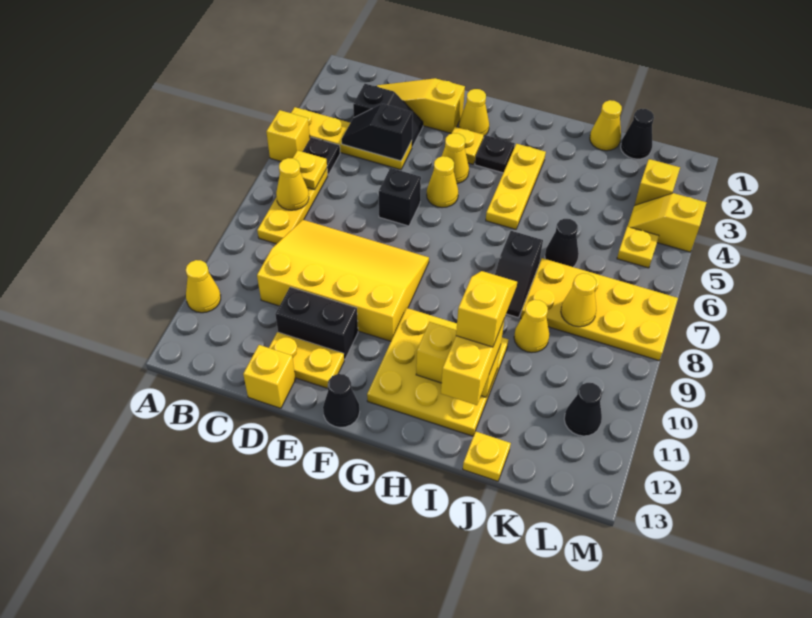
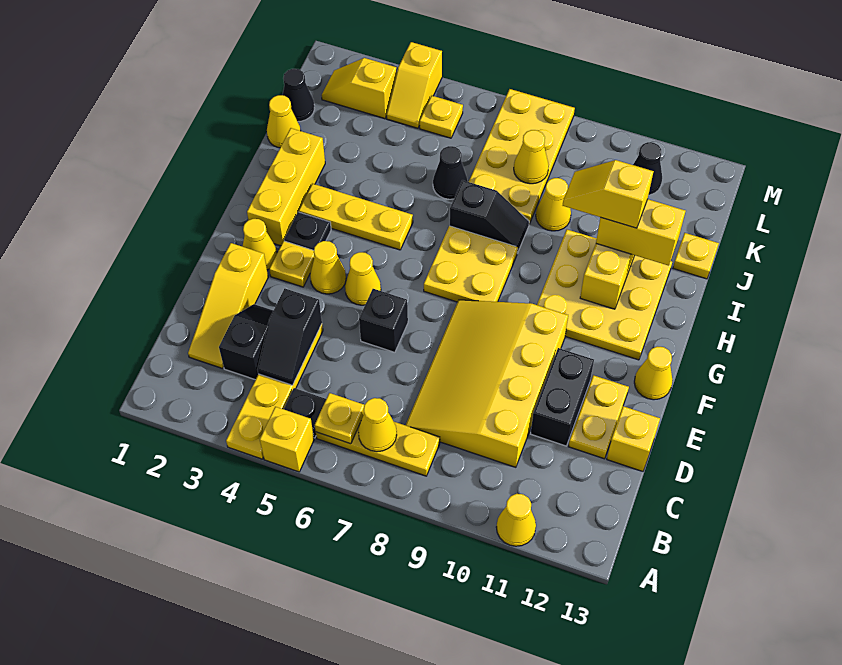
black 1x1 cone [323,374,360,428] -> yellow 1x1 cone [634,346,673,400]
none -> yellow 1x3 brick [247,128,325,246]
none -> yellow 2x2 plate [424,226,518,302]

